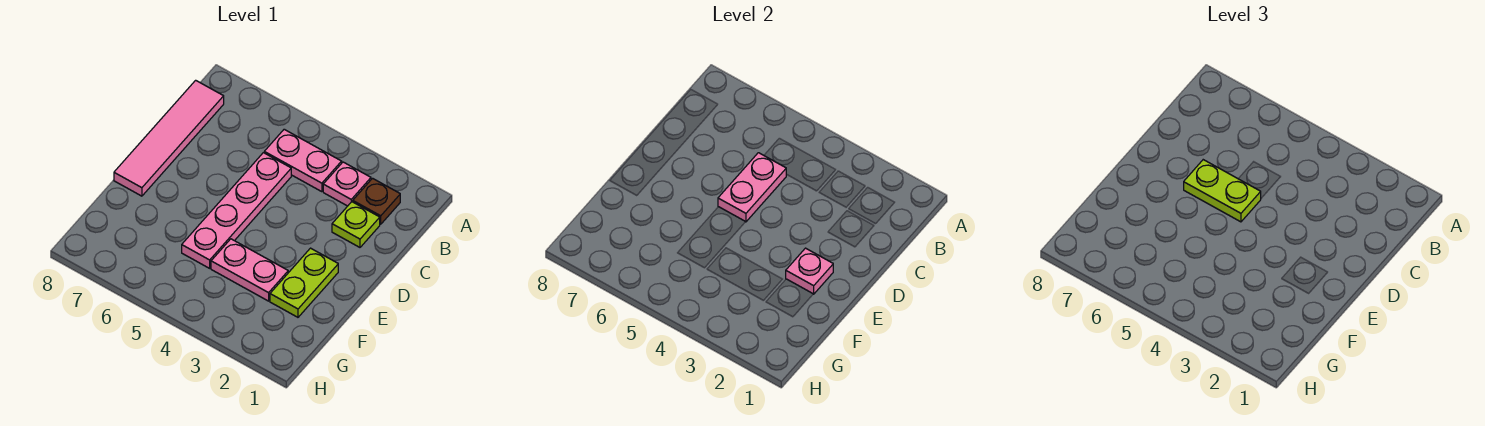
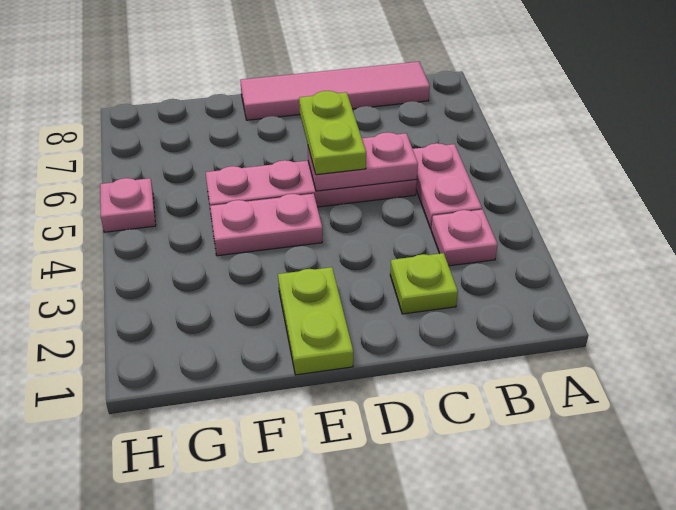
brown 1x1 plate [353,178,400,224] -> none
lime 1x2 plate [270,248,338,317] -> lime 1x2 plate turned to [278,267,353,375]
pink 1x1 plate [786,248,833,294] -> pink 1x1 plate moved to [100,178,156,232]
pink 1x2 plate [211,239,288,301] -> pink 1x2 plate turned to [210,194,322,256]

